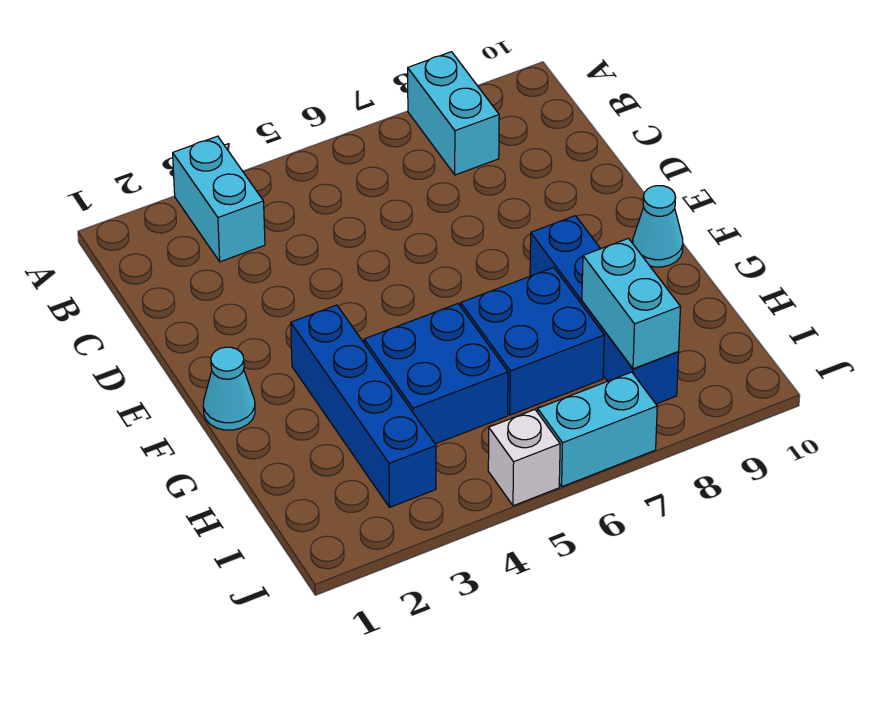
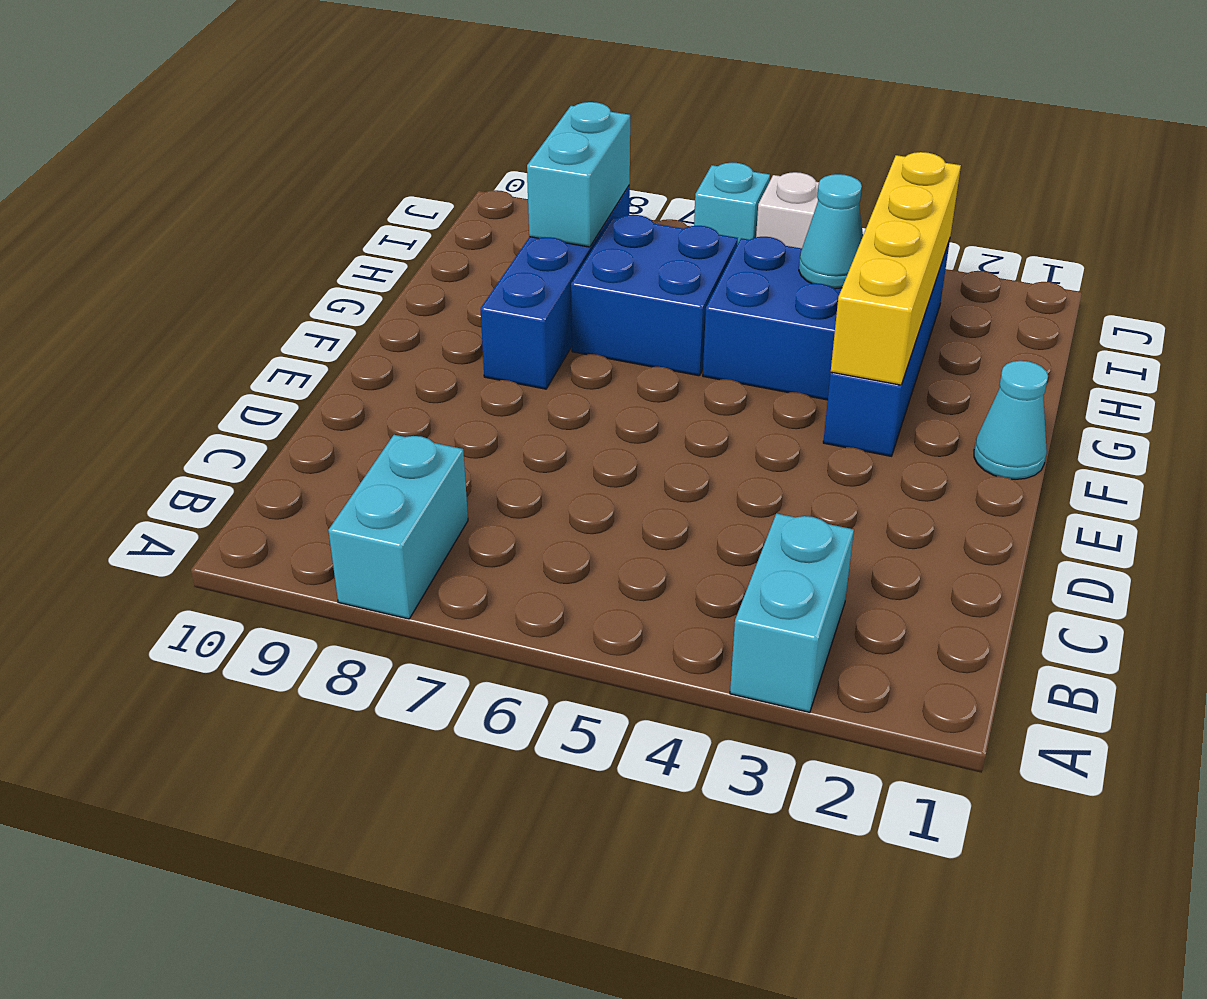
none -> yellow 1x4 brick [831,152,961,385]
cyan 1x1 cone [633,186,683,267] -> cyan 1x1 cone moved to [799,174,863,289]
cyan 1x2 brick [537,372,657,487] -> cyan 1x1 brick [694,163,770,245]

